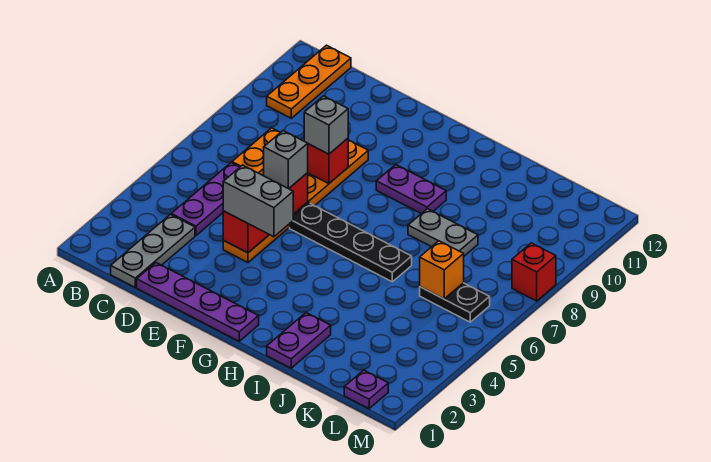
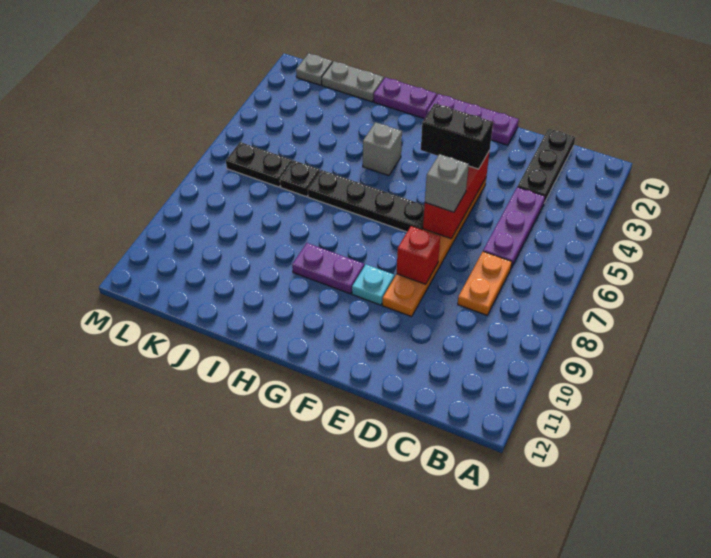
orange 1x3 plate [267,45,351,118] -> none
grey 1x3 plate [111,214,195,287] -> black 1x3 plate [517,128,575,203]
purple 1x4 plate [137,263,259,341] -> purple 1x3 plate [427,94,519,145]
grey 1x2 brick [223,165,293,237] -> black 1x2 brick [421,103,493,169]
grey 1x1 brick [304,96,348,154] -> grey 1x1 brick moved to [363,122,402,176]
none -> cyan 1x1 plate [352,265,394,305]
purple 1x2 plate [267,313,331,368] -> purple 1x2 plate turned to [374,77,437,119]
grey 1x2 plate [408,209,478,256] -> grey 1x2 plate moved to [322,61,384,102]
none -> black 1x1 plate [280,161,320,197]
orange 1x1 brick [420,241,464,299] -> none
purple 1x1 plate [344,370,388,409] -> grey 1x1 plate [296,53,332,85]
red 1x1 brick [512,243,556,301] -> none

